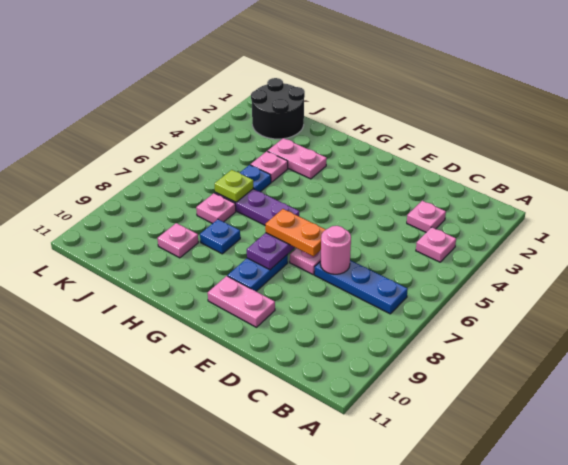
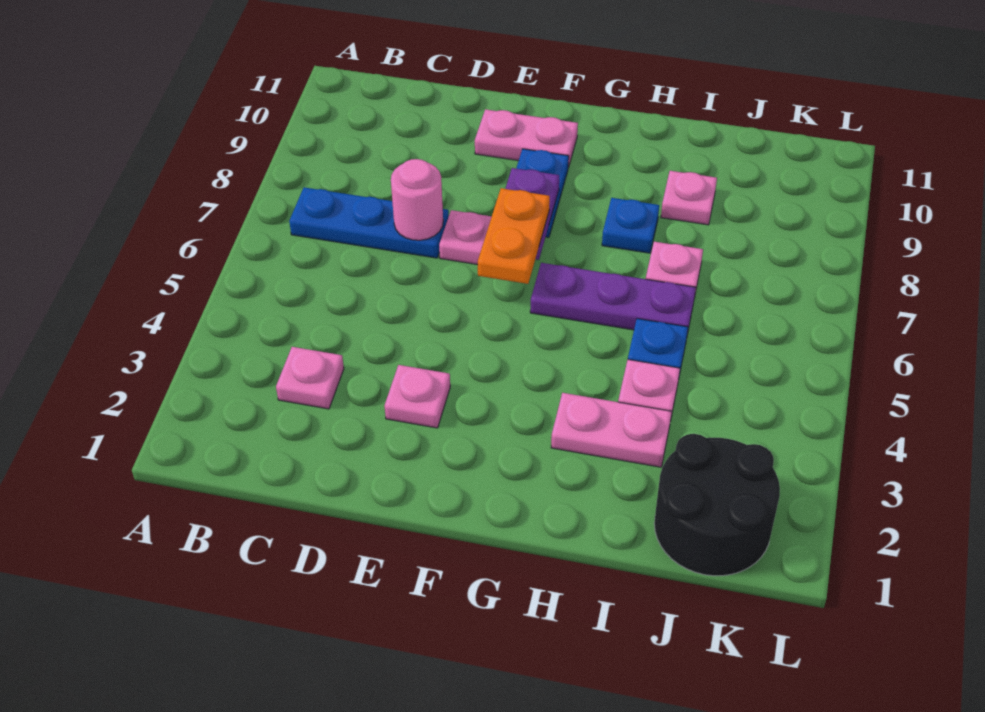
pink 1x1 plate [416,227,456,262] -> pink 1x1 plate moved to [385,365,450,428]
orange 1x2 plate [265,209,326,256] -> orange 1x2 plate turned to [478,188,550,284]
lime 1x1 plate [215,170,253,202] -> none

